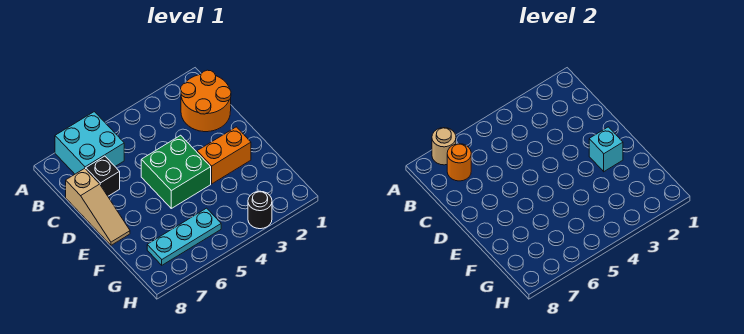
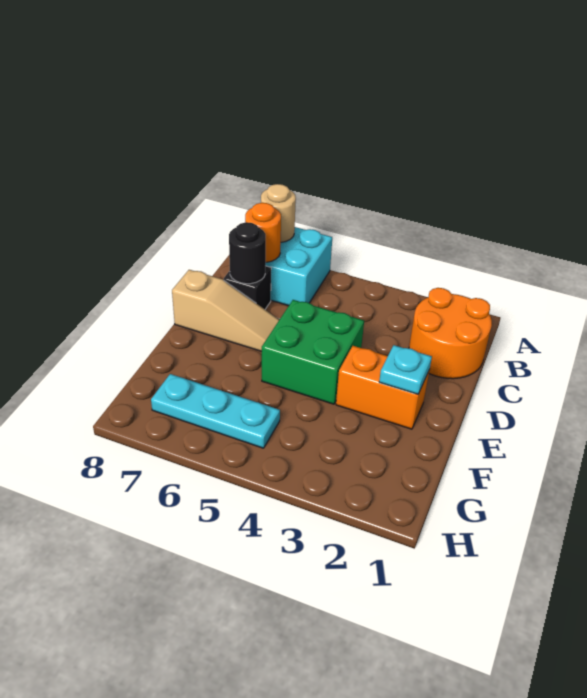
tan 1x3 slope [66,168,130,245] -> tan 1x3 slope turned to [172,270,279,351]
cyan 1x1 brick [589,127,623,172] -> cyan 1x1 plate [379,345,432,394]
black 1x1 round brick [248,191,272,229] -> black 1x1 round brick moved to [229,222,266,284]

